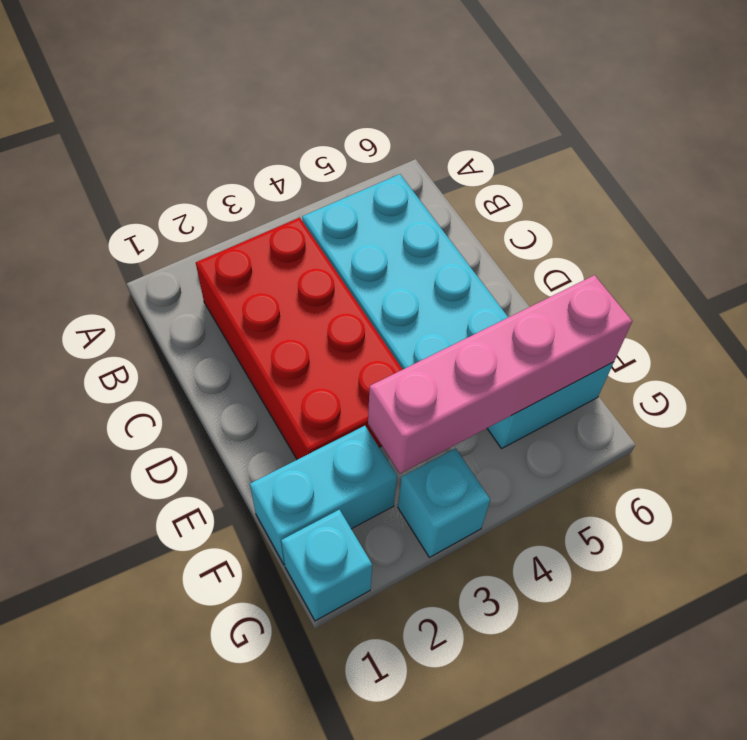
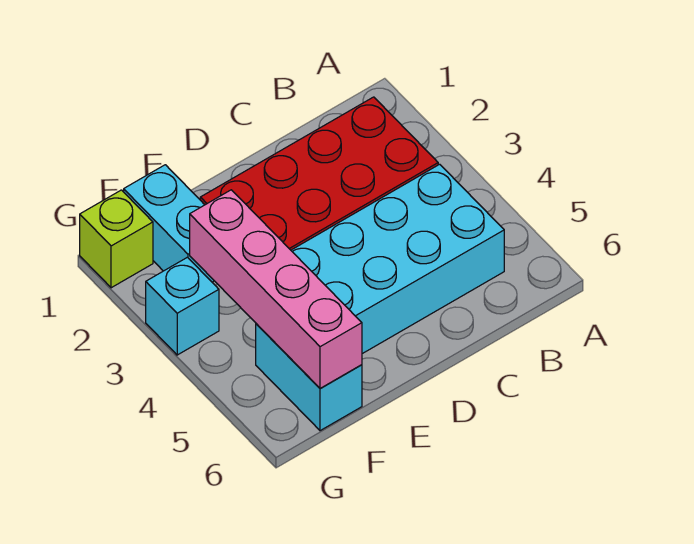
cyan 1x1 brick [281,510,372,621] -> lime 1x1 brick [80,190,153,288]

